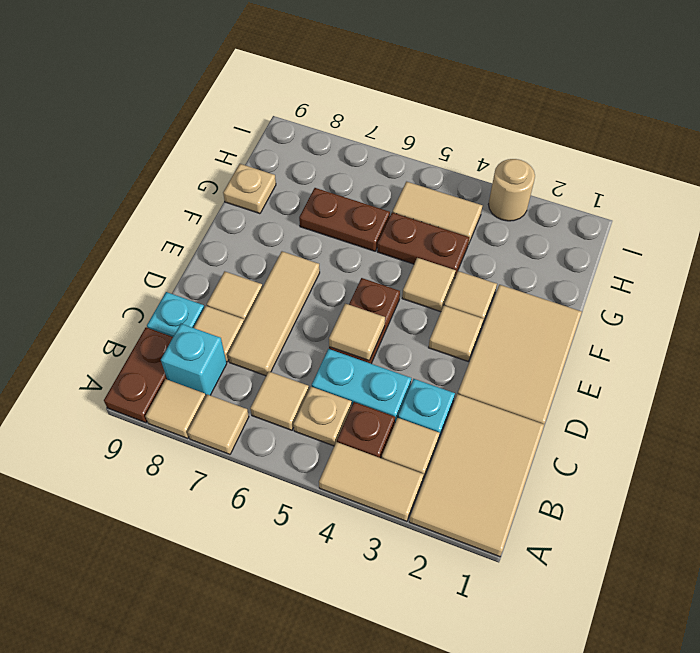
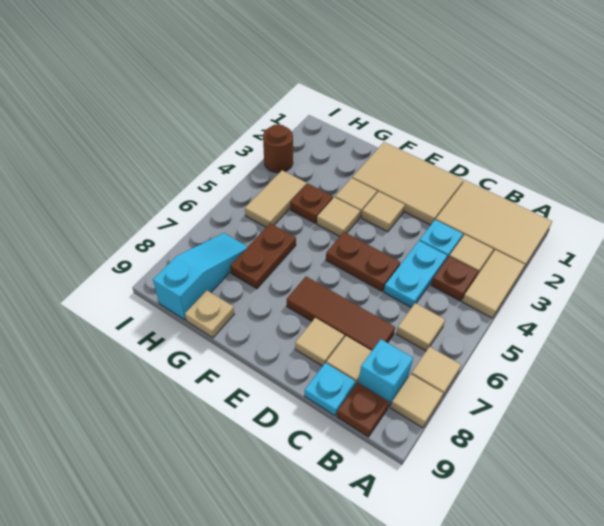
brown 1x2 plate [104,327,173,423] -> brown 1x1 plate [337,383,389,437]
tan 1x1 plate [293,387,352,446] -> none
tan 1x3 tile [228,251,320,376] -> brown 1x3 tile [287,277,395,351]
tan 1x1 tile [329,304,385,361] -> none
brown 1x2 plate [377,213,469,276] -> brown 1x1 plate [290,184,333,223]
none -> cyan 1x3 slope [153,233,248,320]
tan 1x1 round brick [488,159,535,221] -> brown 1x1 round brick [263,124,293,173]

